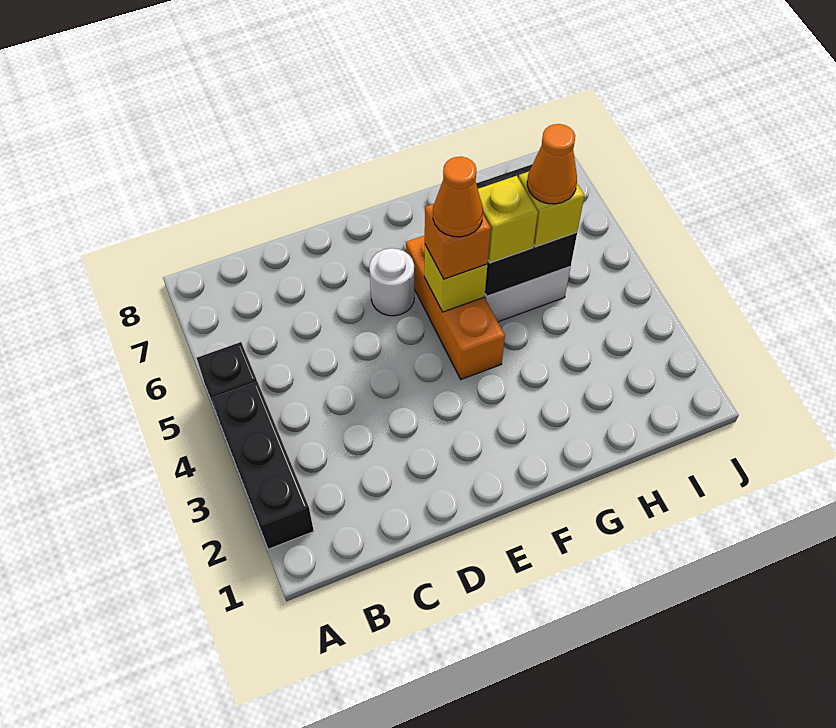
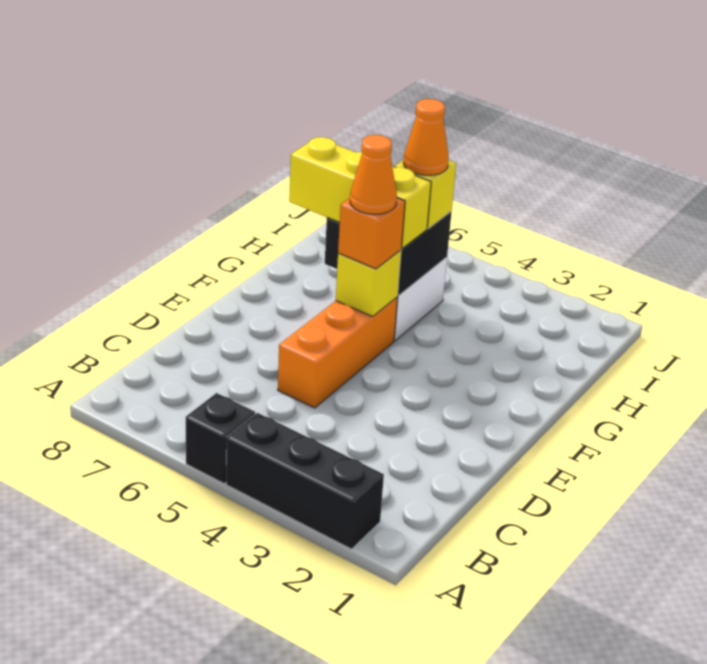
white 1x1 round brick [369,248,414,316] -> none
orange 1x3 brick [406,235,505,379] -> orange 1x3 brick turned to [278,297,398,408]
yellow 1x1 brick [478,176,538,263] -> yellow 1x3 brick [289,137,431,248]

